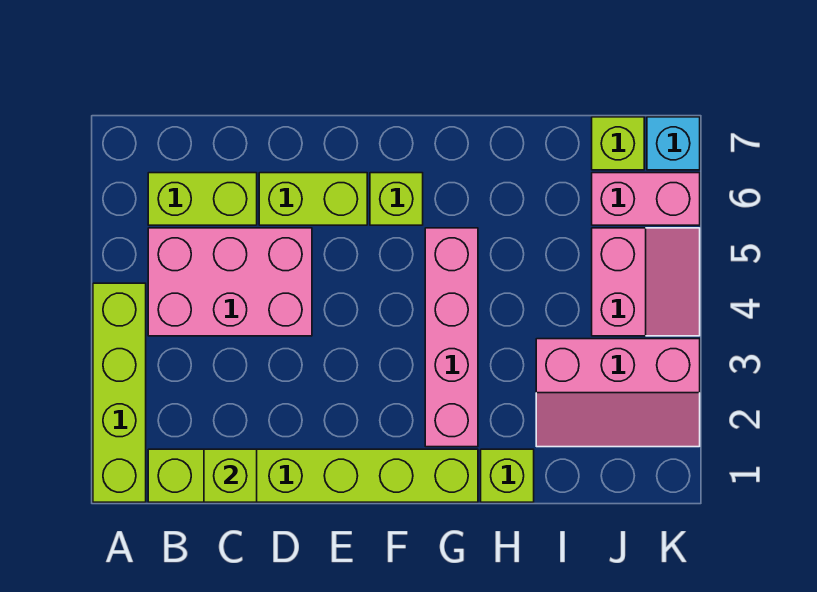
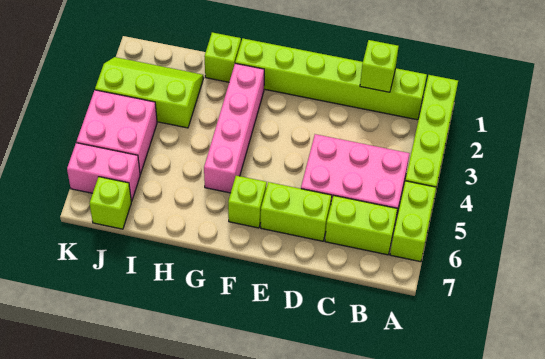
none -> lime 1x2 brick [390,181,436,262]
pink 2x3 slope [536,339,700,447] -> lime 2x3 slope [95,57,204,128]
pink 2x2 slope [592,228,700,336] -> pink 2x2 brick [77,90,157,174]
cyan 1x1 brick [647,117,700,170] -> none

